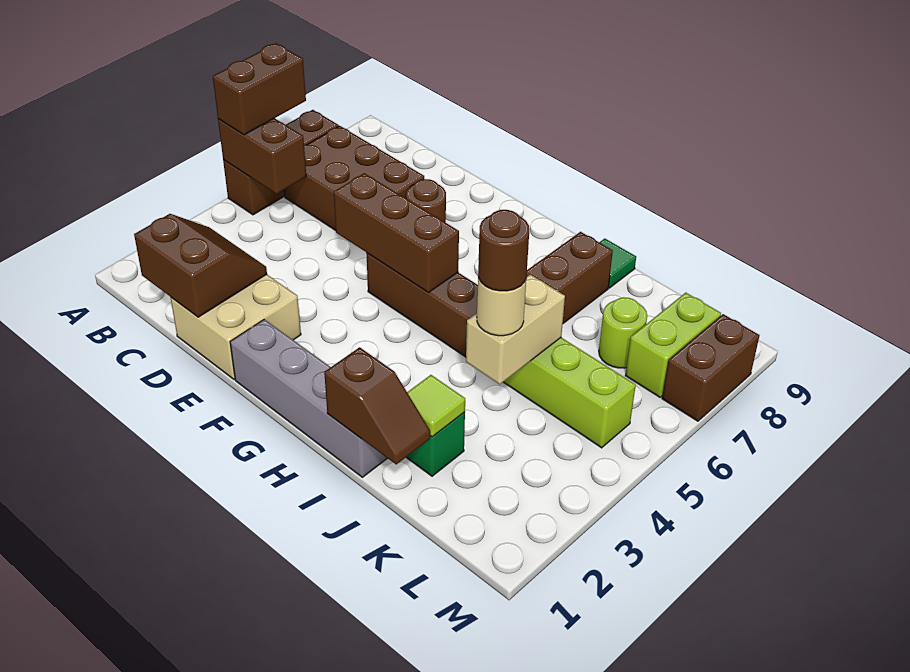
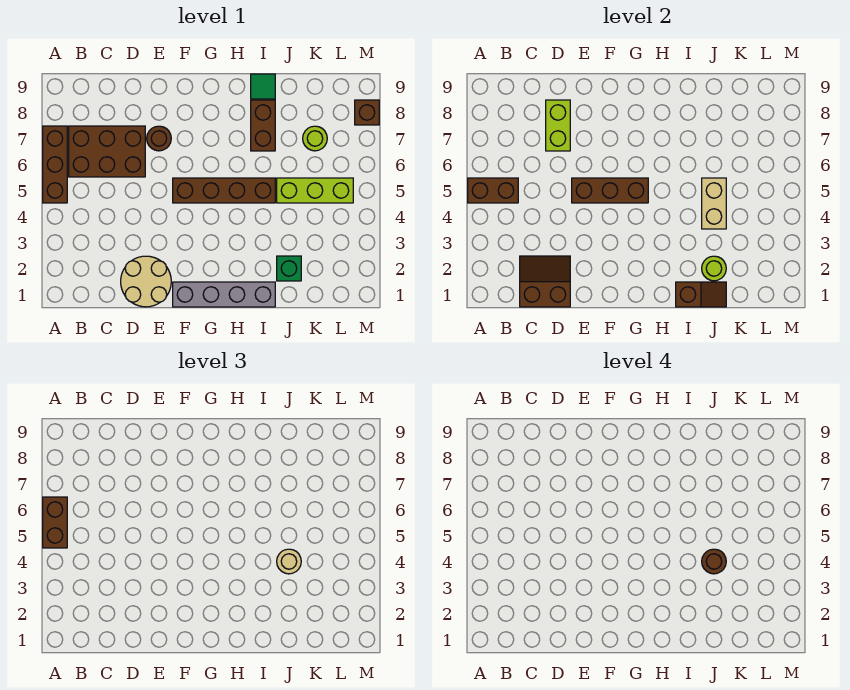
tan 2x2 brick [170,275,301,379] -> tan 2x2 round brick [121,256,171,307]
lime 1x1 tile [407,375,465,437] -> lime 1x1 round brick [702,256,726,281]
lime 1x2 brick [625,293,721,397] -> lime 1x2 brick moved to [546,100,570,151]
brown 1x2 brick [662,314,759,421] -> brown 1x1 brick [355,100,379,125]

